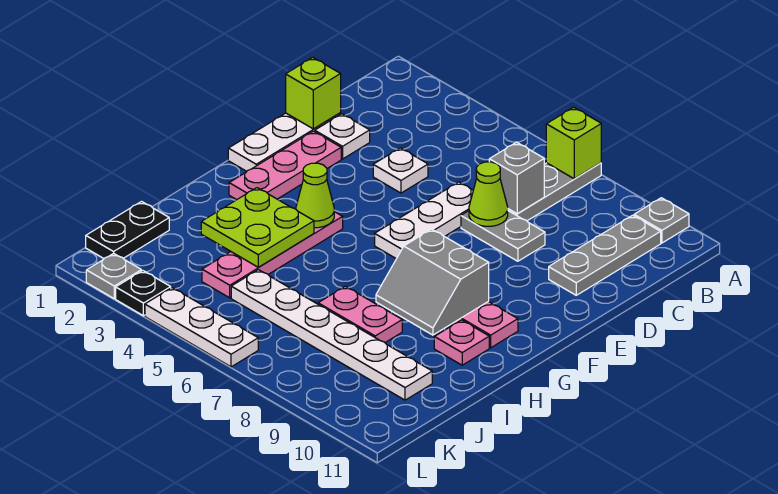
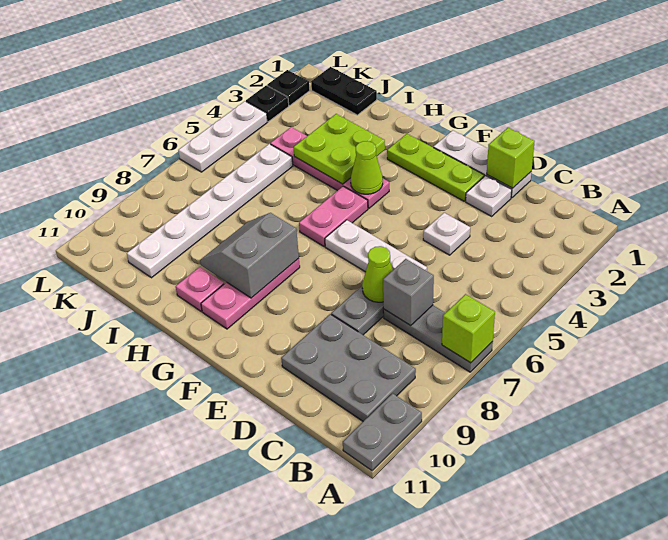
grey 1x1 plate [634,198,689,243] -> grey 1x2 plate [343,393,422,471]
grey 1x3 plate [549,215,661,295] -> grey 2x3 plate [281,314,416,421]
pink 1x3 plate [229,131,341,200] -> lime 1x3 plate [387,134,484,201]
pink 1x2 plate [318,286,402,343] -> pink 1x2 plate moved to [299,186,368,247]
grey 1x1 plate [86,253,141,299] -> black 1x1 plate [267,70,310,105]

